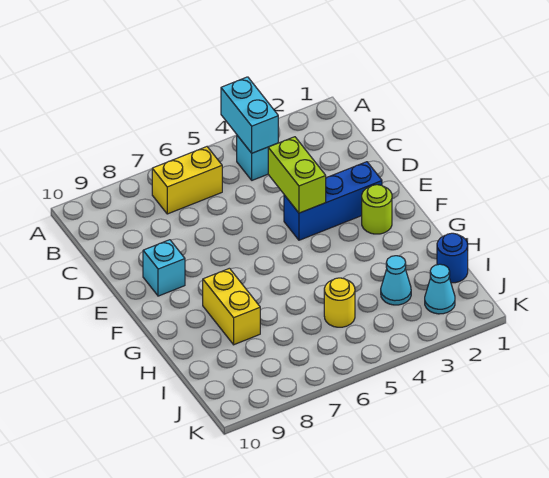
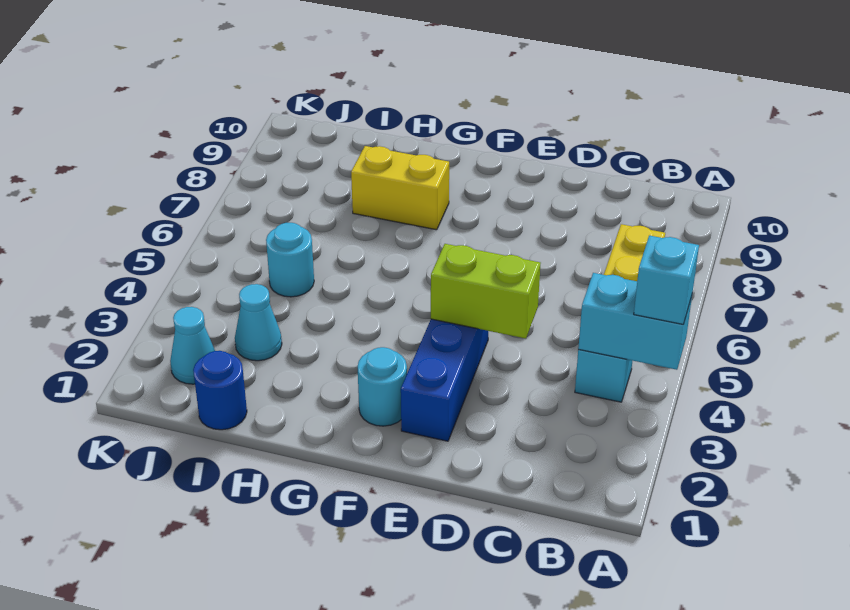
cyan 1x1 brick [143,240,185,296] -> cyan 1x1 brick moved to [634,236,699,324]
lime 1x1 round brick [362,185,392,234] -> cyan 1x1 round brick [358,347,407,426]
yellow 1x1 round brick [324,278,355,327] -> cyan 1x1 round brick [266,223,314,297]

